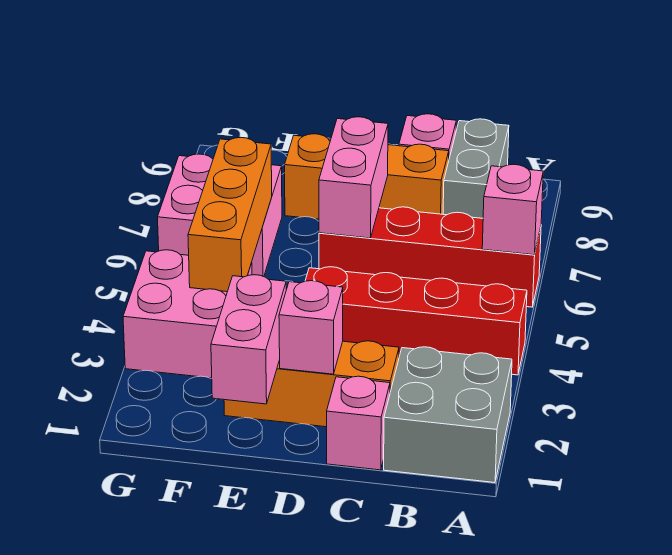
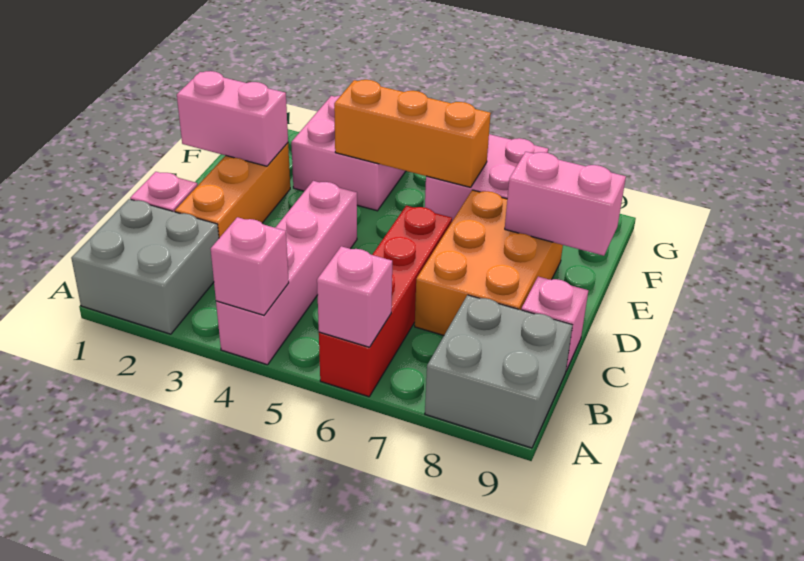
red 1x4 brick [305,267,527,375] -> pink 1x4 brick [216,181,357,365]
grey 1x2 brick [443,119,509,218] -> grey 2x2 brick [425,295,573,448]
orange 1x3 brick [285,134,449,219] -> orange 2x3 brick [415,190,563,335]
pink 1x1 brick [279,281,343,374] -> pink 1x1 brick moved to [211,217,289,315]
pink 1x2 brick [319,117,388,238] -> pink 1x2 brick moved to [505,152,626,256]

